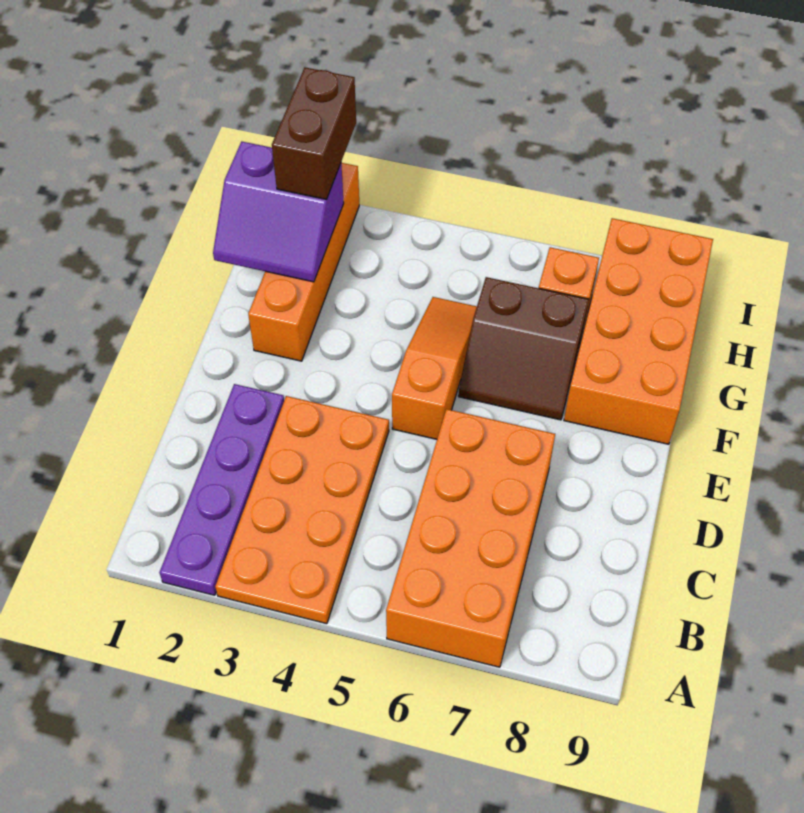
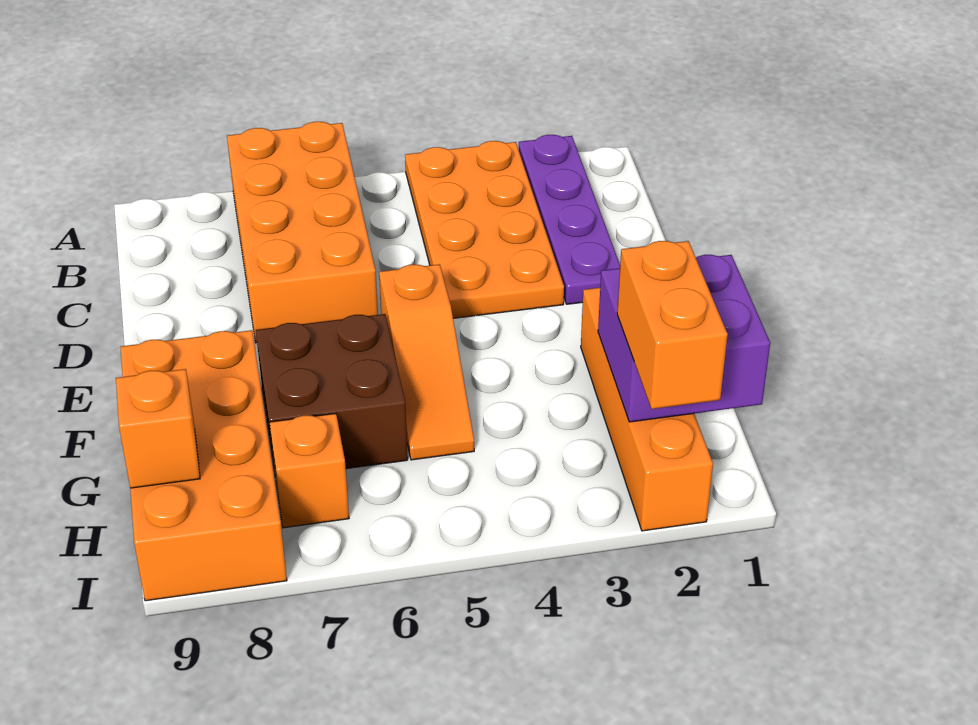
brown 2x2 slope [458,277,589,420] -> brown 2x2 brick [256,314,408,472]
purple 2x2 slope [213,142,344,282] -> purple 2x2 brick [598,255,770,422]
brown 1x2 brick [272,68,356,199] -> orange 1x2 brick [617,241,728,409]
none -> orange 1x1 brick [116,369,200,488]

